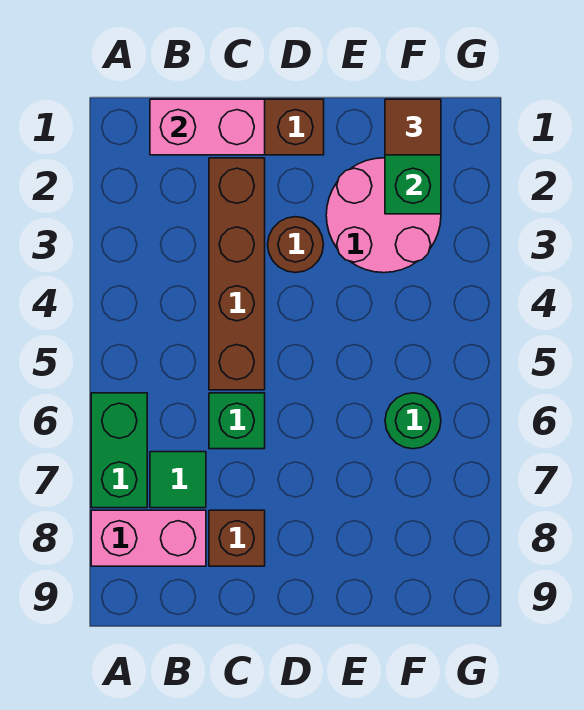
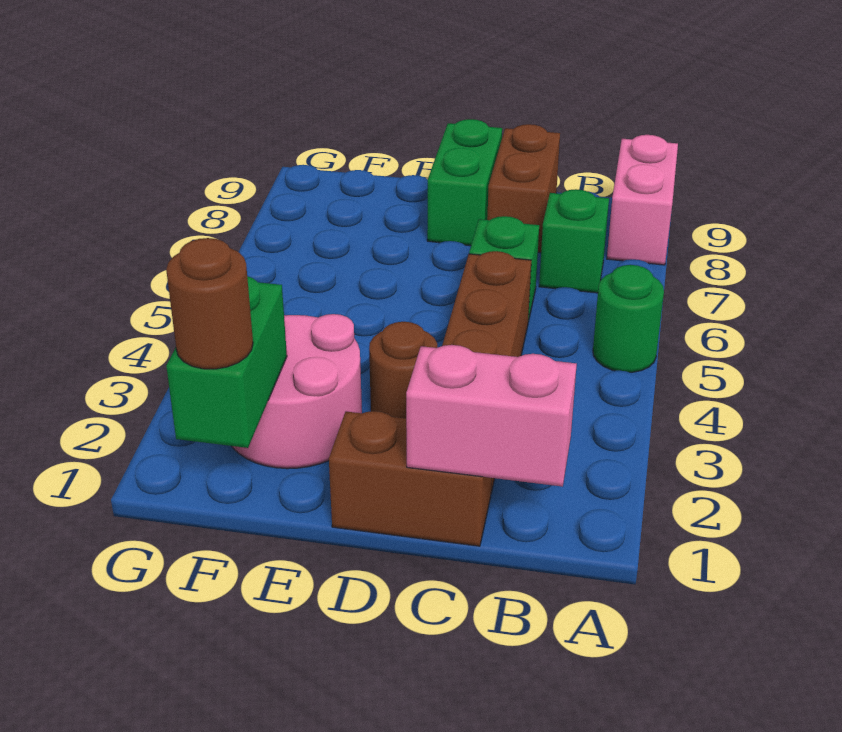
green 1x2 brick [91,393,147,508] -> green 1x2 brick moved to [427,119,502,246]
pink 1x2 brick [91,510,206,566] -> pink 1x2 brick turned to [607,135,678,265]
green 1x1 tile [150,452,206,508] -> green 1x1 brick [539,189,609,293]
brown 1x1 brick [209,510,265,566] -> brown 1x2 brick [487,124,560,253]
brown 1x1 tile [385,99,441,155] -> brown 1x1 round brick [166,238,253,369]
green 1x1 round brick [385,393,441,449] -> green 1x1 round brick moved to [593,265,664,372]

